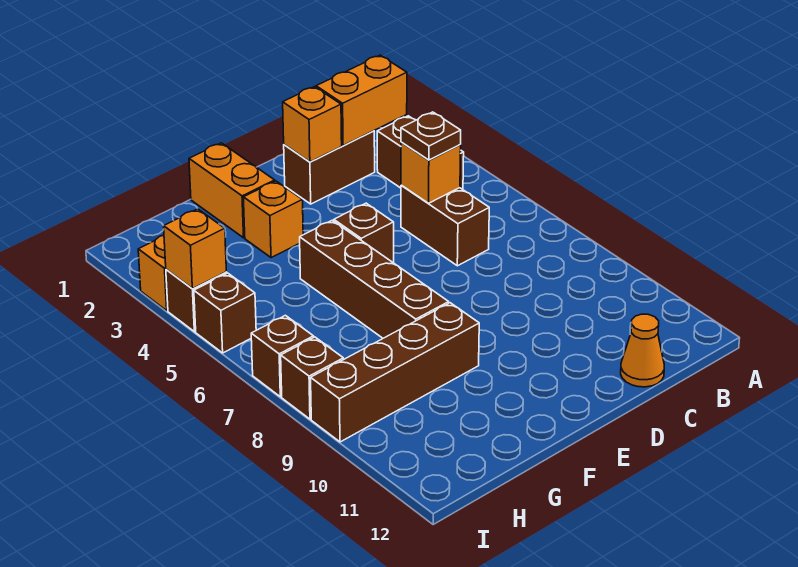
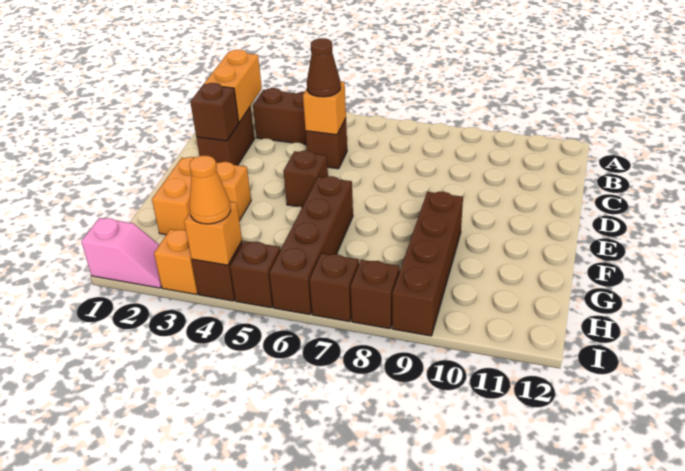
brown 1x2 brick [401,185,489,266] -> brown 1x1 brick [306,118,347,169]
brown 1x1 plate [401,112,461,160] -> brown 1x1 cone [307,38,341,97]
orange 1x1 cone [621,314,664,387] -> orange 1x1 cone moved to [189,156,231,224]
orange 1x1 brick [283,87,342,162] -> brown 1x1 brick [190,83,239,141]
orange 1x2 brick [189,143,275,238] -> orange 1x2 brick turned to [152,157,195,235]
brown 1x4 brick [300,220,449,338] -> brown 1x4 brick turned to [269,176,353,315]
none -> pink 1x2 slope [81,218,162,288]

